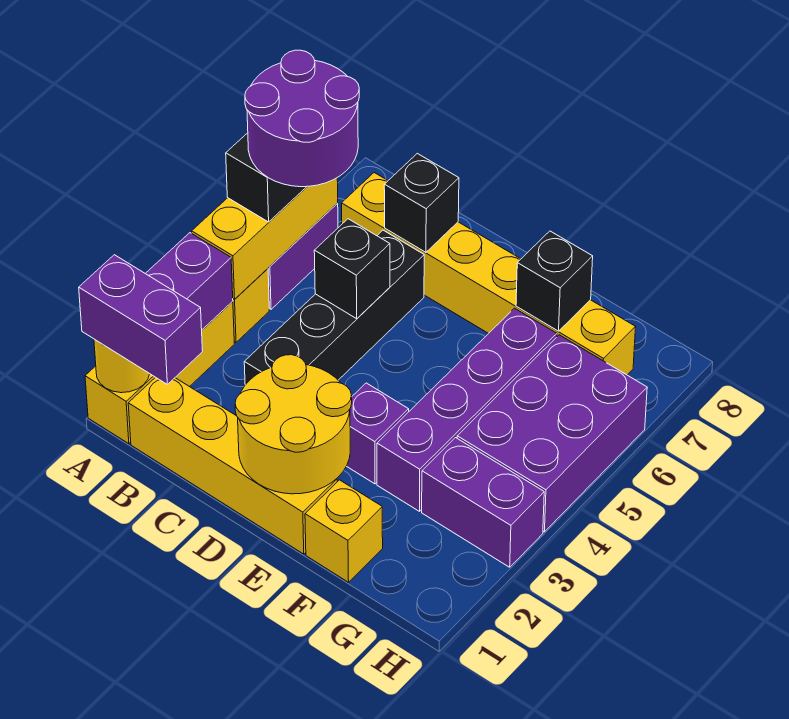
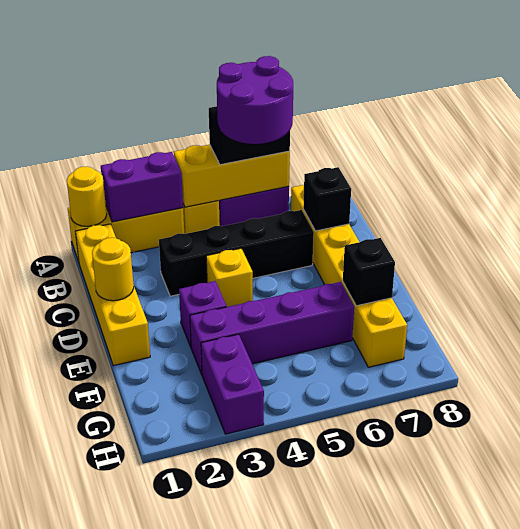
purple 1x2 brick [79,255,203,384] -> none
black 1x1 brick [314,219,390,319] -> none
yellow 2x2 round brick [235,355,352,494] -> yellow 1x1 round brick [92,238,134,301]
yellow 1x1 brick [305,480,383,582] -> yellow 1x1 brick moved to [206,248,253,307]
purple 2x3 brick [457,335,647,532] -> none

